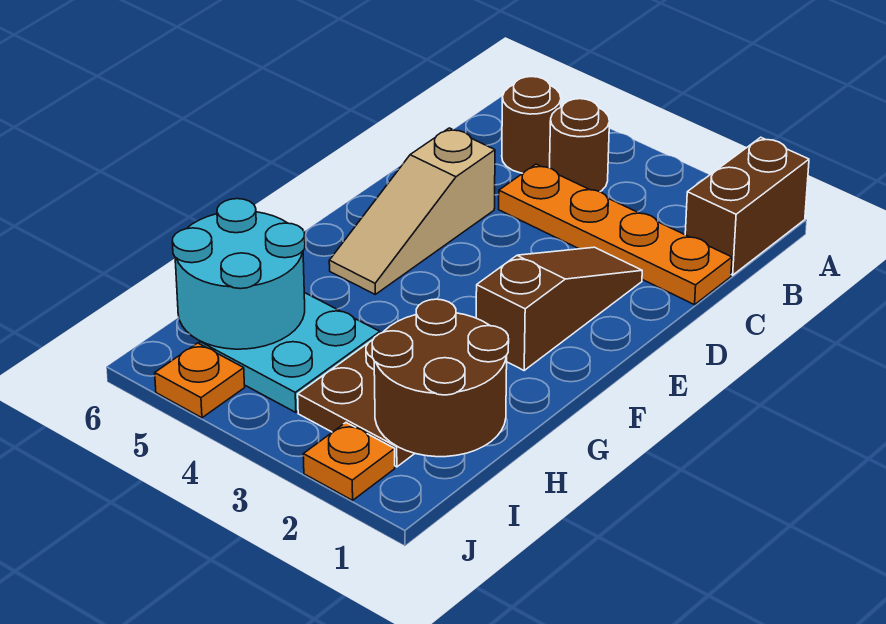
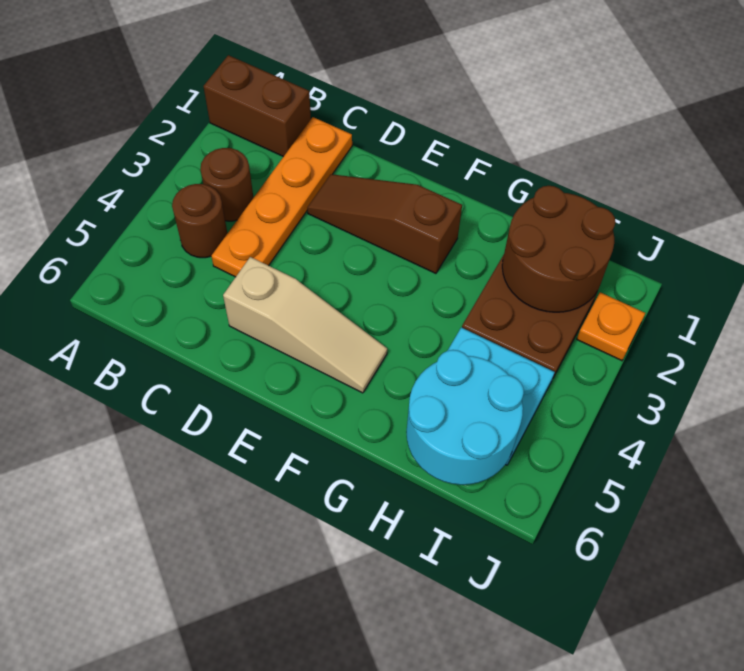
brown 1x1 round brick [502,77,561,173] -> brown 1x1 round brick moved to [200,148,253,221]
orange 1x1 plate [155,343,245,418] -> none

